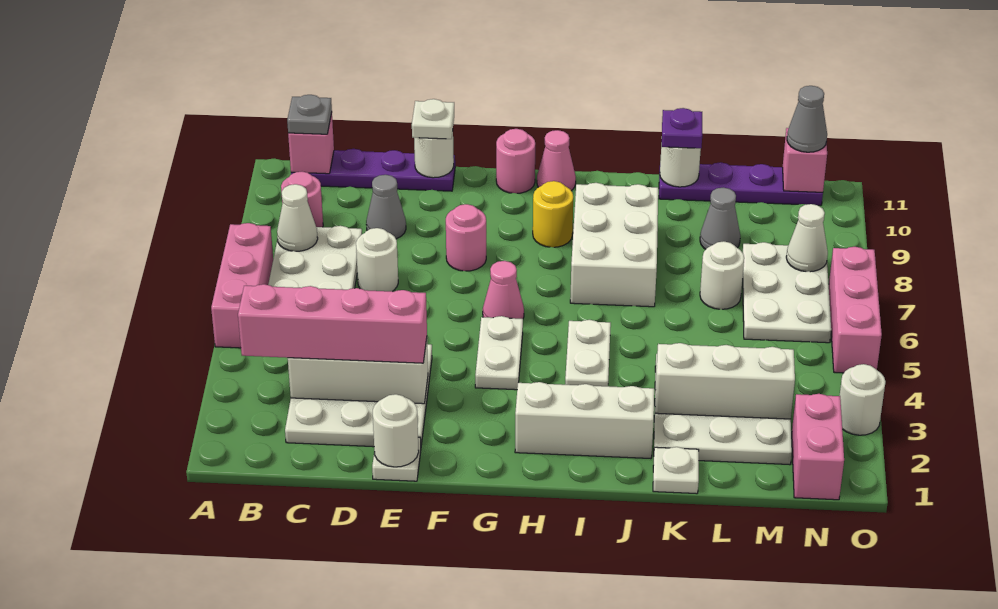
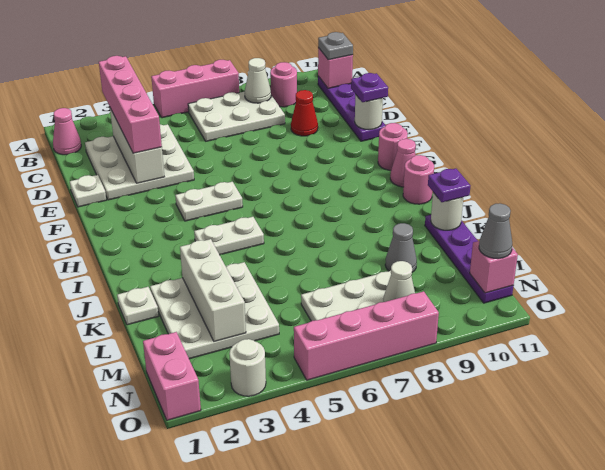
white 1x1 round brick [356,228,398,291] -> none
grey 1x1 cone [366,175,406,239] -> red 1x1 cone [291,90,318,136]
white 1x1 round brick [373,394,419,467] -> none
white 1x1 plate [412,99,454,139] -> purple 1x1 plate [351,73,388,102]
pink 1x1 round brick [446,204,486,271] -> pink 1x1 round brick moved to [403,155,434,204]
pink 1x1 cone [483,261,524,319] -> pink 1x1 cone moved to [53,108,81,155]
white 1x3 brick [515,382,654,459] -> none
yellow 1x1 round brick [533,181,573,247] -> none
white 2x3 brick [570,183,658,307] -> none
white 1x1 round brick [700,241,744,309] -> none
pink 1x2 brick [792,394,844,500] -> pink 1x2 brick turned to [143,332,201,420]
pink 1x3 brick [829,247,882,373] -> pink 1x4 brick [294,291,439,380]

